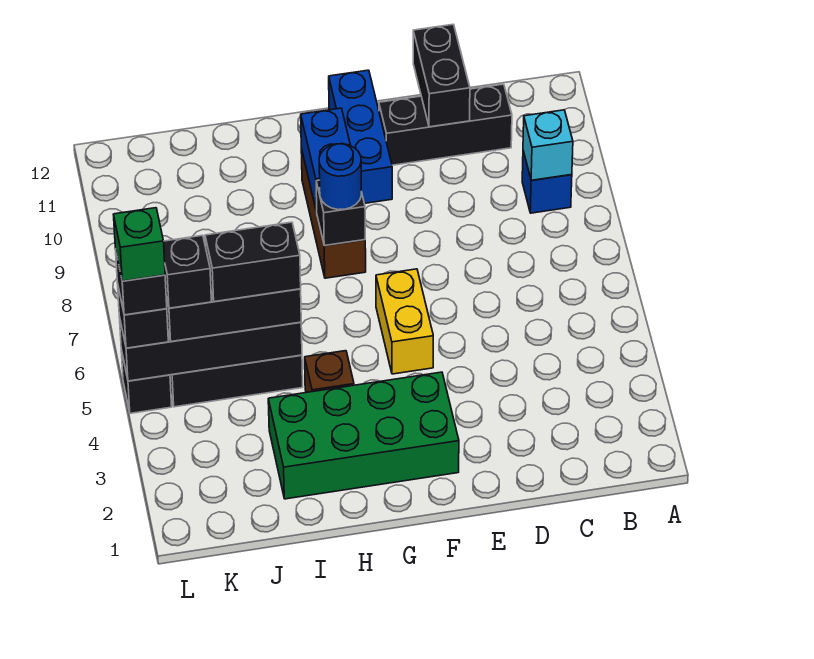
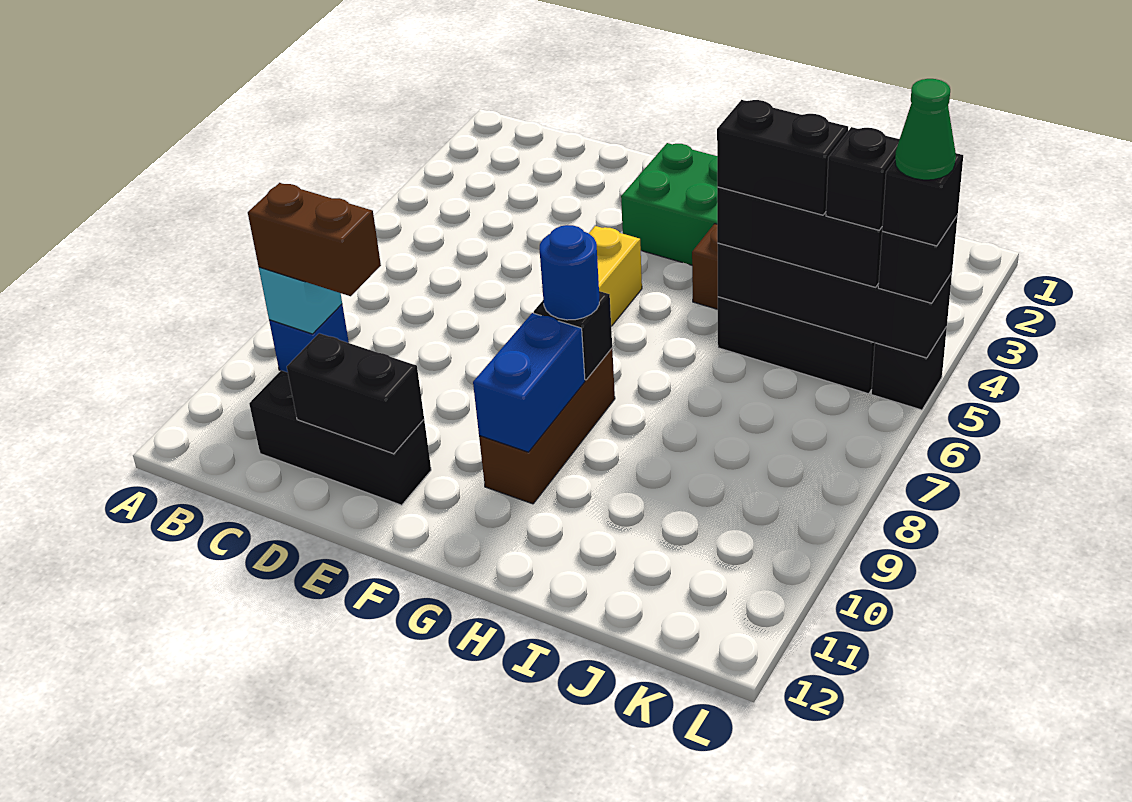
none -> brown 1x2 brick [248,183,381,296]
black 1x2 brick [413,24,470,127] -> black 1x2 brick turned to [287,333,424,454]
blue 1x3 brick [329,70,392,203] -> none
green 1x1 brick [113,208,165,281] -> green 1x1 cone [895,79,956,180]

